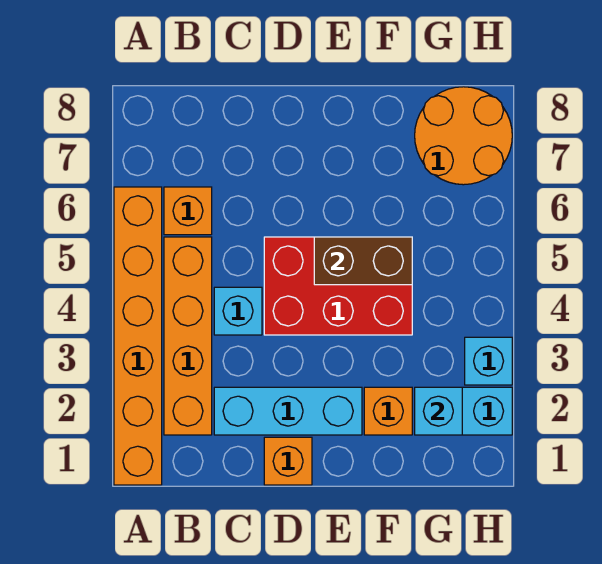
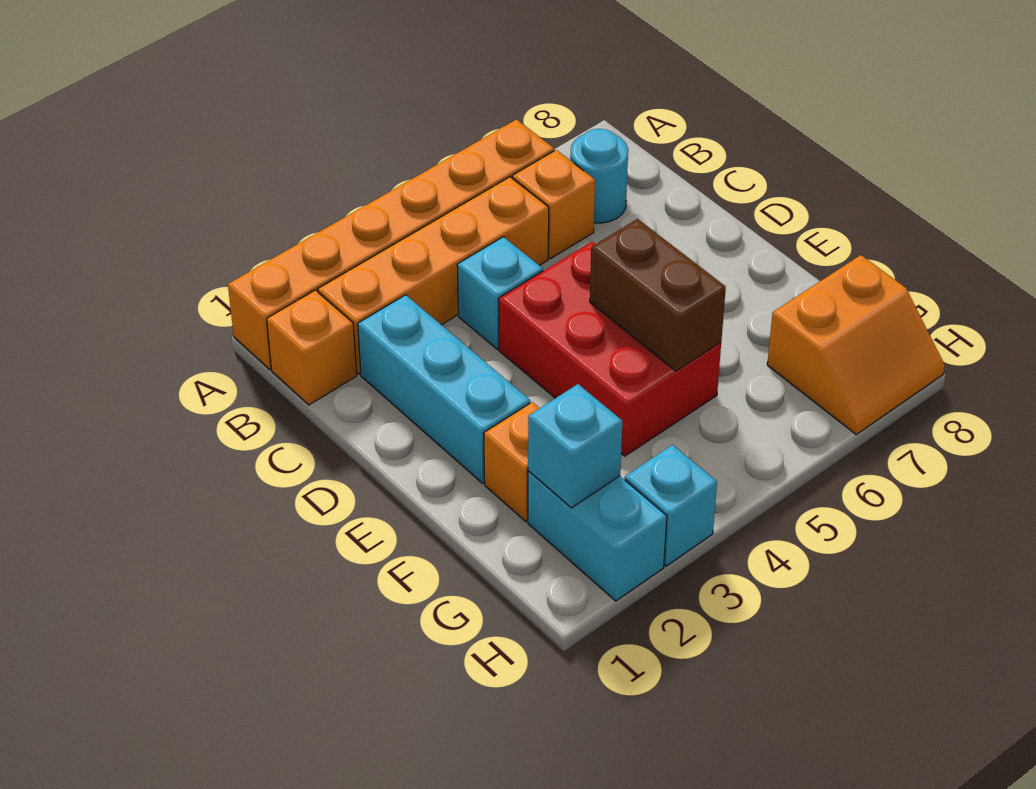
none -> cyan 1x1 round brick [570,129,628,223]
orange 1x1 brick [264,437,312,485] -> orange 1x1 brick moved to [267,290,357,405]
orange 2x2 round brick [415,87,512,185] -> orange 2x2 slope [767,255,945,434]

